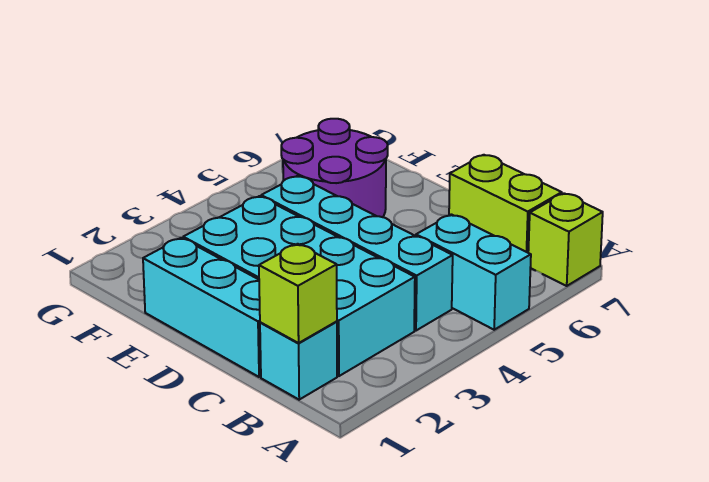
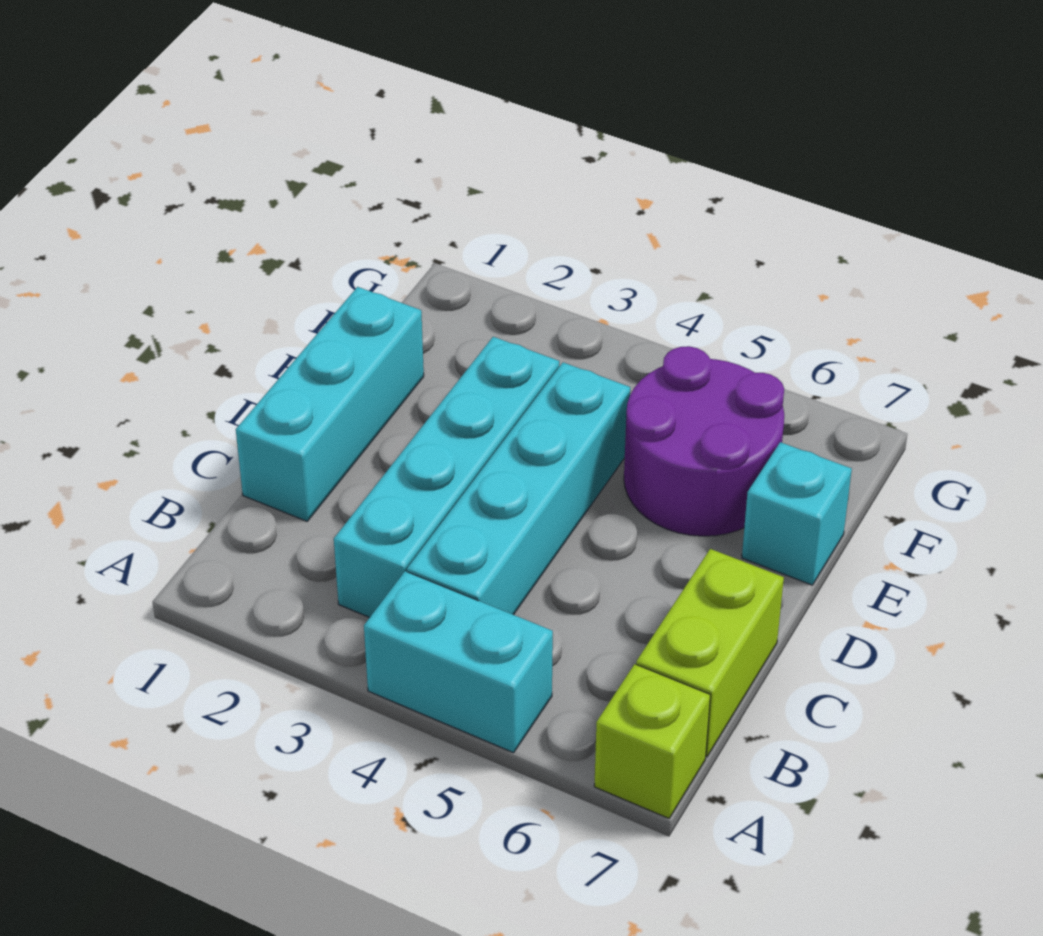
cyan 1x2 brick [416,214,531,330] -> cyan 1x2 brick turned to [364,571,553,753]
cyan 1x1 brick [260,322,337,400] -> cyan 1x1 brick moved to [742,442,852,585]
lime 1x1 brick [259,244,337,343] -> none
cyan 2x4 brick [183,196,415,376] -> cyan 1x4 brick [334,337,559,617]

